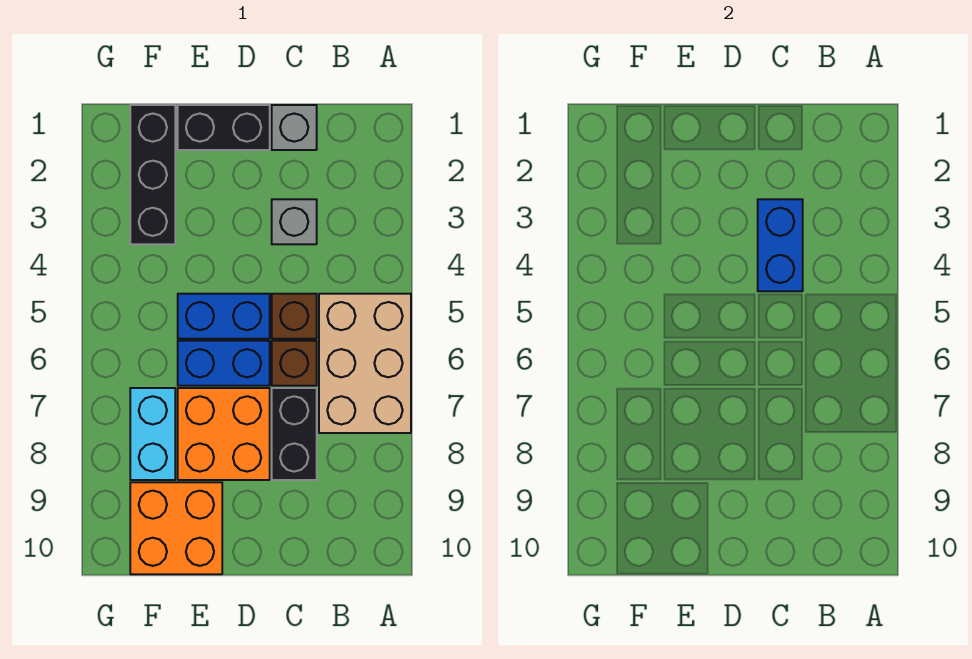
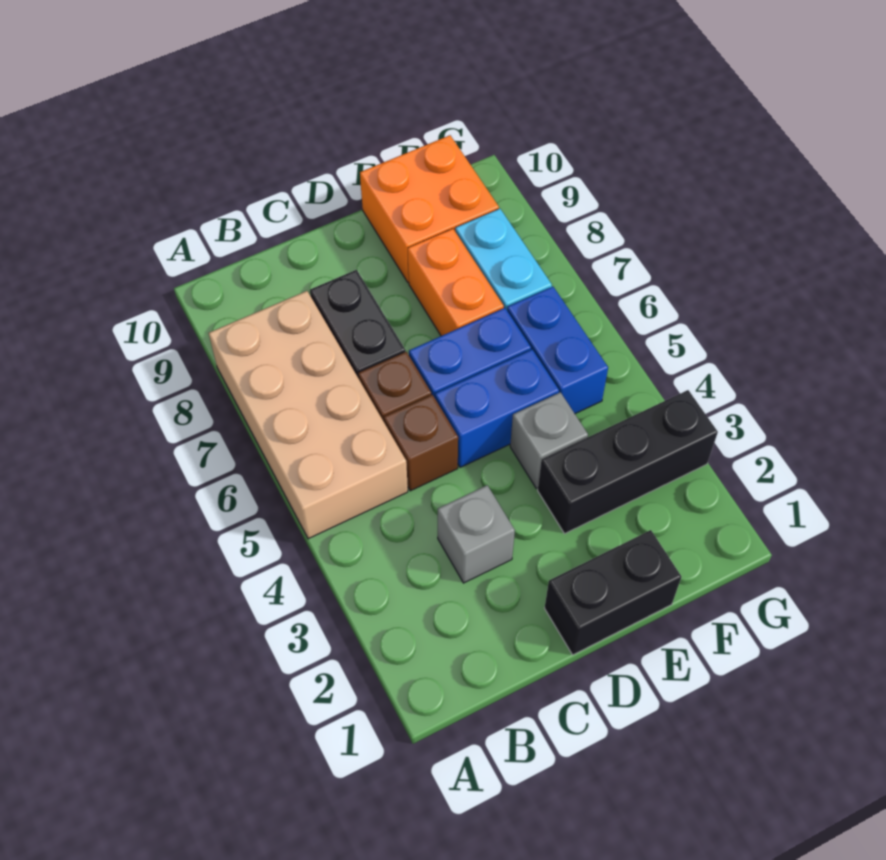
tan 2x3 brick [319,294,411,433] -> tan 2x4 brick [209,291,408,539]
grey 1x1 brick [272,105,317,150] -> grey 1x1 brick moved to [510,392,588,488]
blue 1x2 brick [758,199,803,291] -> blue 1x2 brick moved to [507,287,608,414]
orange 2x2 brick [178,388,270,480] -> orange 1x2 brick [408,229,504,336]
black 1x3 brick [130,105,175,244] -> black 1x3 brick turned to [538,390,718,534]

